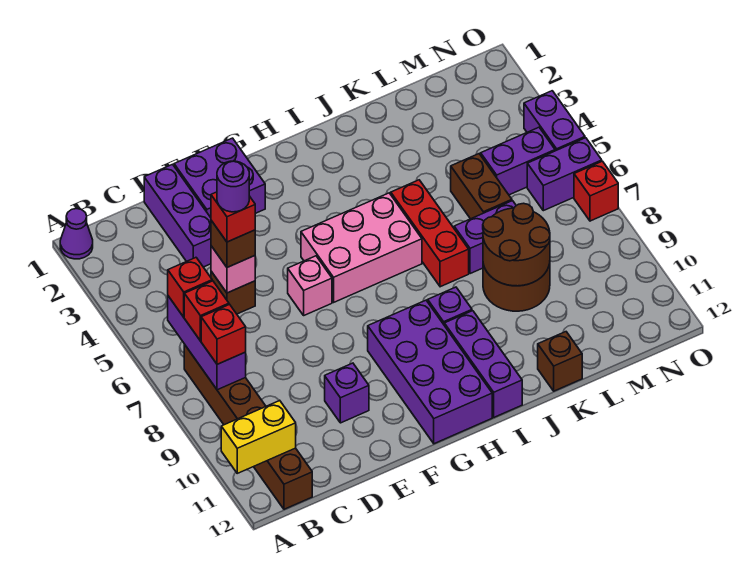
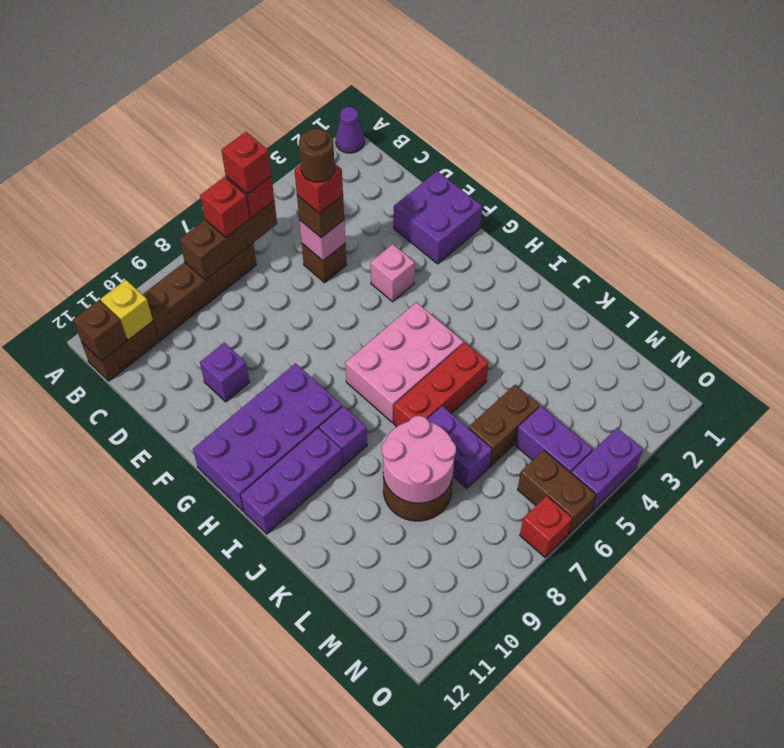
yellow 1x2 brick [221,401,296,473] -> yellow 1x1 brick [100,280,153,340]
purple 1x3 brick [168,296,246,390] -> brown 1x3 brick [179,201,277,280]
red 1x1 brick [201,304,246,364] -> red 1x1 brick moved to [221,132,271,194]
purple 1x3 brick [144,164,211,267] -> none
purple 1x1 round brick [217,161,249,212] -> brown 1x1 round brick [299,129,335,182]
pink 1x1 brick [288,256,332,315] -> pink 1x1 brick moved to [371,244,415,302]
pink 2x3 brick [301,193,422,302] -> pink 2x3 brick turned to [345,302,464,423]
brown 2x2 round brick [483,203,550,286] -> pink 2x2 round brick [382,416,456,503]
brown 1x1 brick [538,332,582,391] -> brown 1x1 brick moved to [73,300,127,361]
purple 1x2 brick [527,138,602,211] -> brown 1x2 brick [518,450,596,534]

